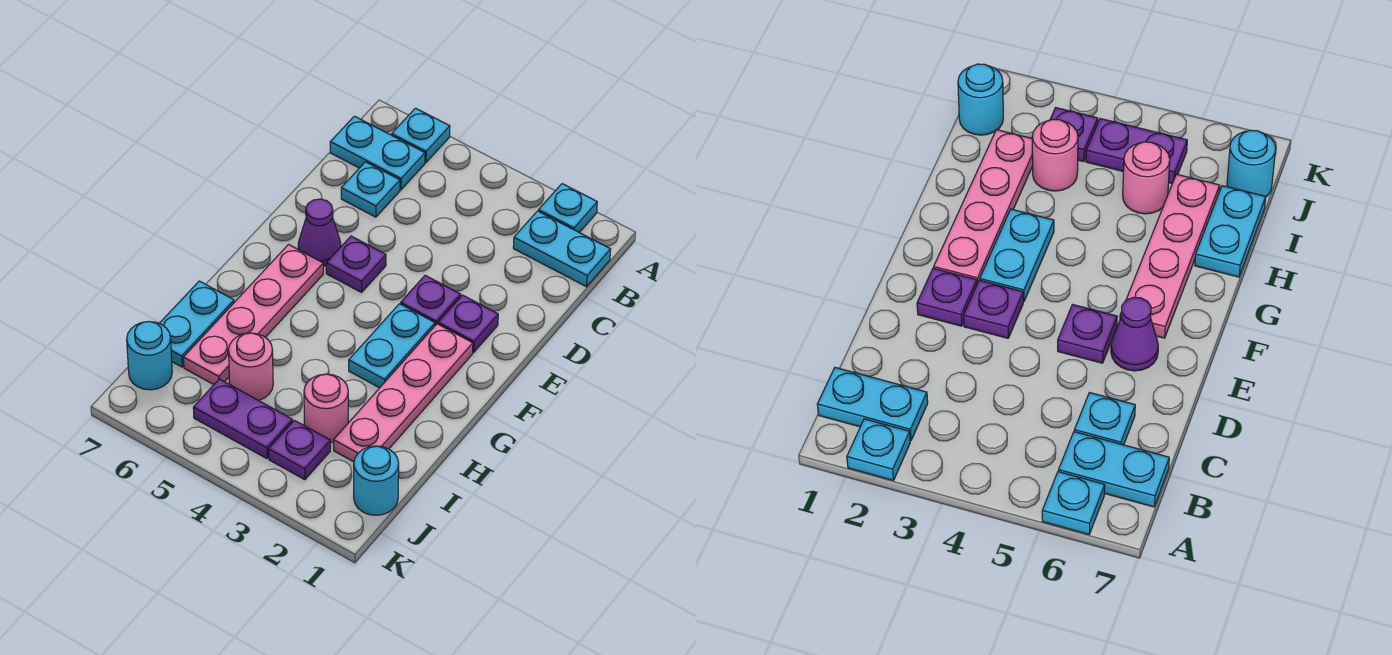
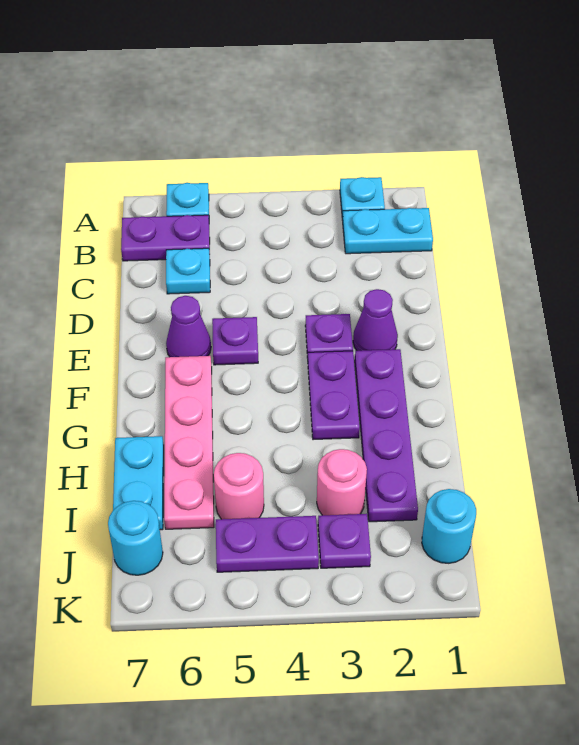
cyan 1x2 plate [330,116,425,190] -> purple 1x2 plate [121,215,210,261]
purple 1x1 plate [438,295,498,352] -> purple 1x1 cone [353,289,398,351]
pink 1x4 plate [334,324,473,462] -> purple 1x4 plate [355,349,418,522]
cyan 1x2 plate [349,304,435,388] -> purple 1x2 plate [308,351,360,440]

